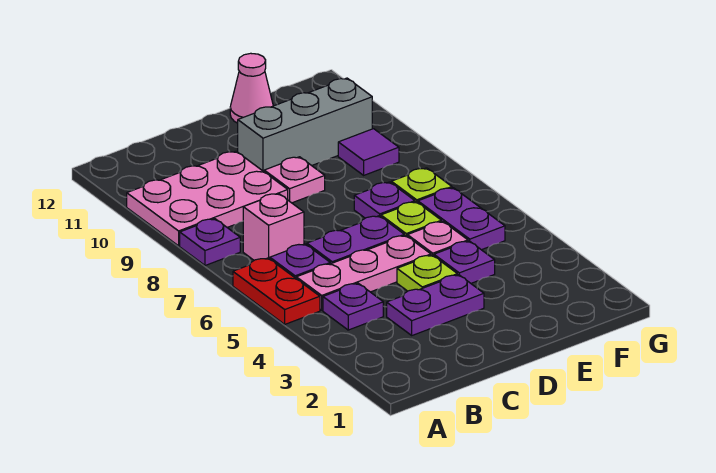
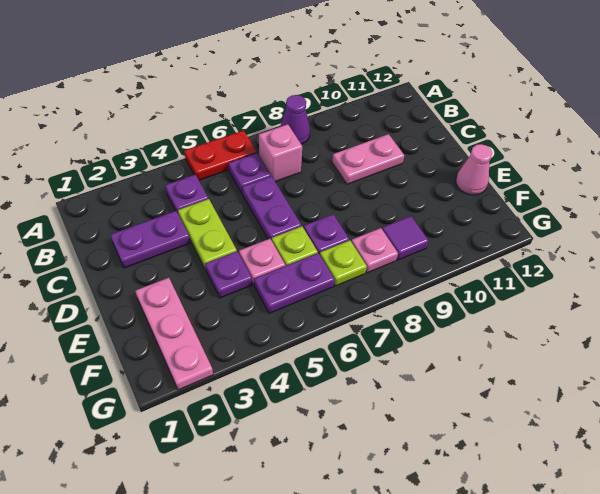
purple 1x1 plate [180,219,240,266] -> purple 1x1 cone [280,95,310,144]
pink 2x3 plate [127,151,288,246] -> pink 1x2 plate [332,134,404,184]
pink 1x3 plate [296,235,431,310] -> pink 1x3 plate moved to [135,278,213,390]
purple 1x2 plate [387,275,484,335] -> purple 1x2 plate turned to [111,211,190,268]
lime 1x1 plate [397,255,457,291] -> lime 1x2 plate [178,199,237,270]
pink 1x1 plate [264,157,325,203] -> pink 1x1 plate moved to [351,228,398,273]
grey 1x3 brick [238,78,372,171] -> none

